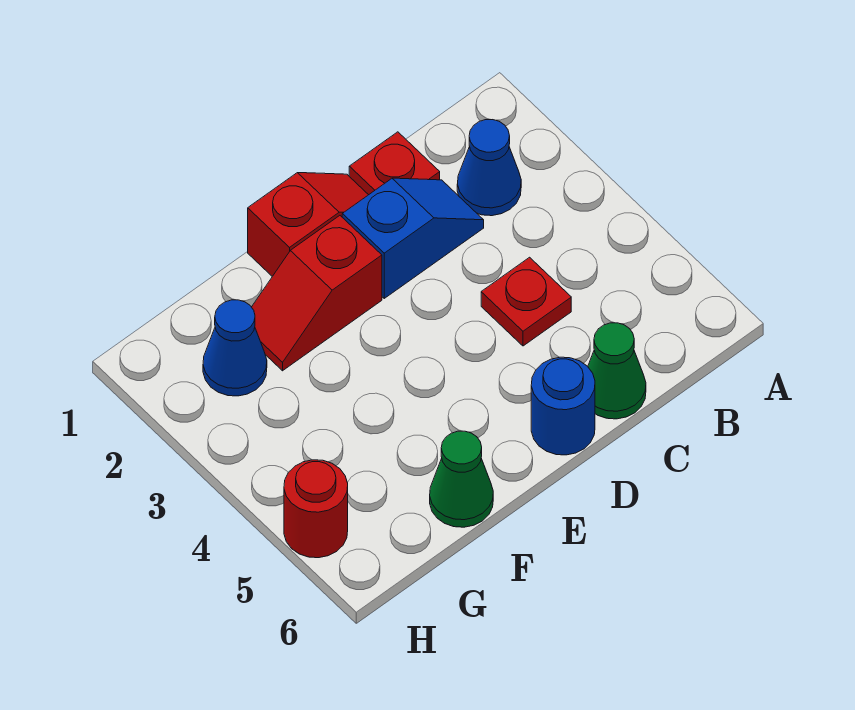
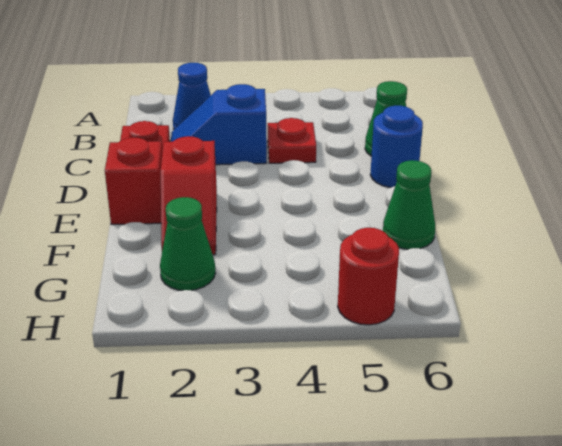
blue 1x2 slope [342,178,484,298] -> blue 1x2 slope turned to [171,84,267,165]
blue 1x1 cone [203,300,267,396] -> green 1x1 cone [160,197,215,290]

